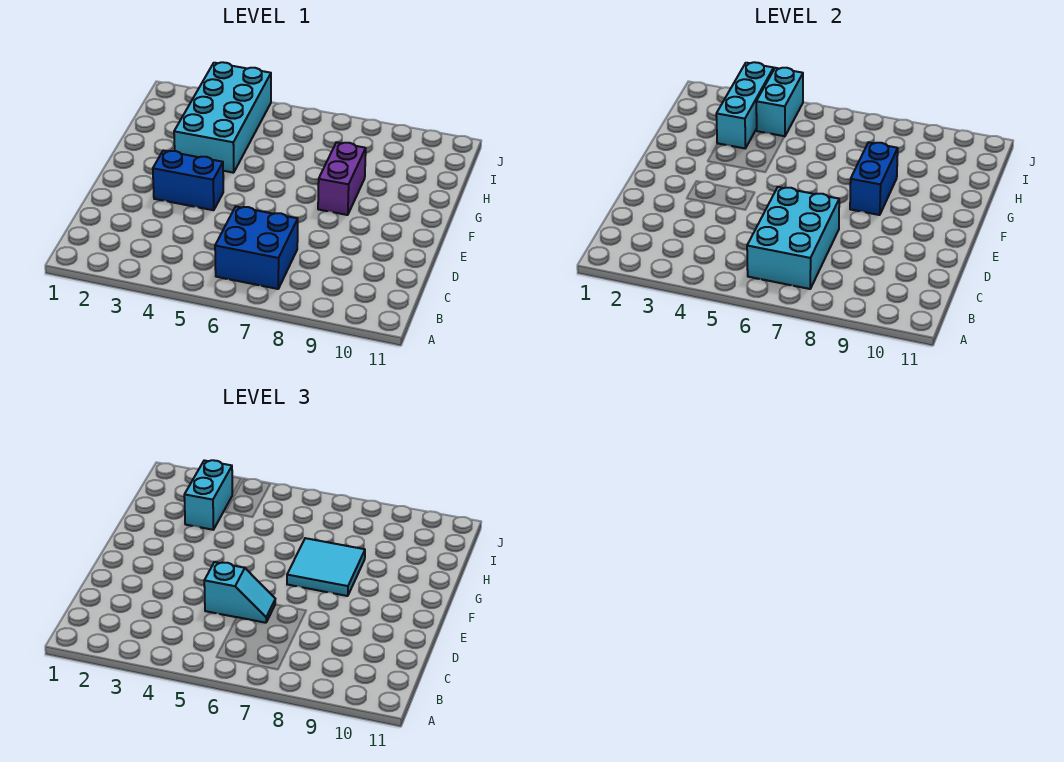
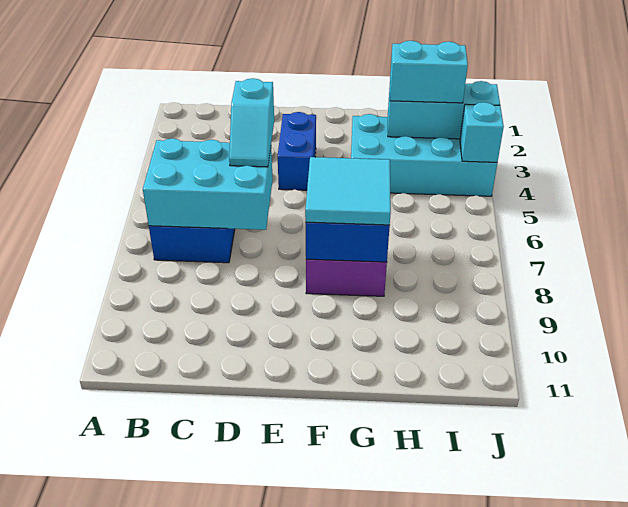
cyan 1x2 brick [756,68,803,137] -> cyan 1x1 brick [460,102,504,162]

